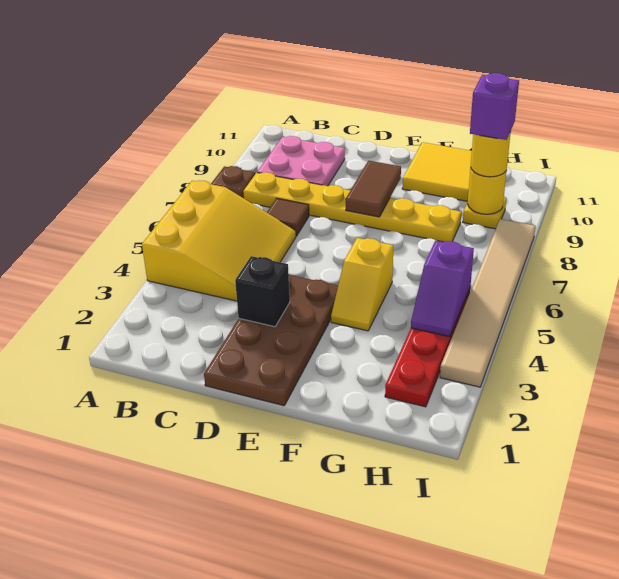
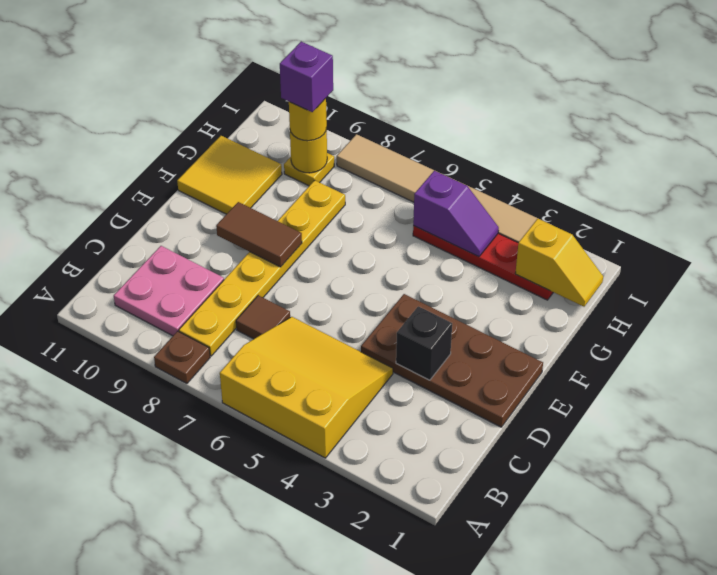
yellow 1x2 slope [331,238,393,331] -> yellow 1x2 slope moved to [515,219,603,307]

